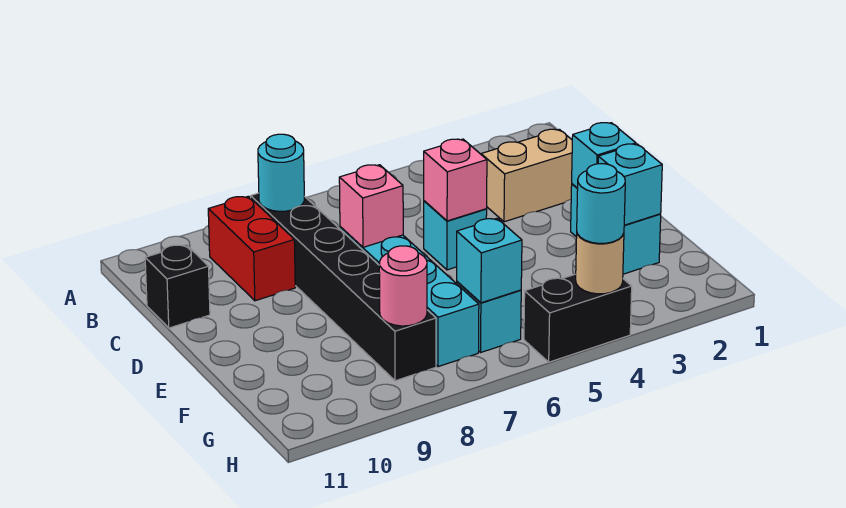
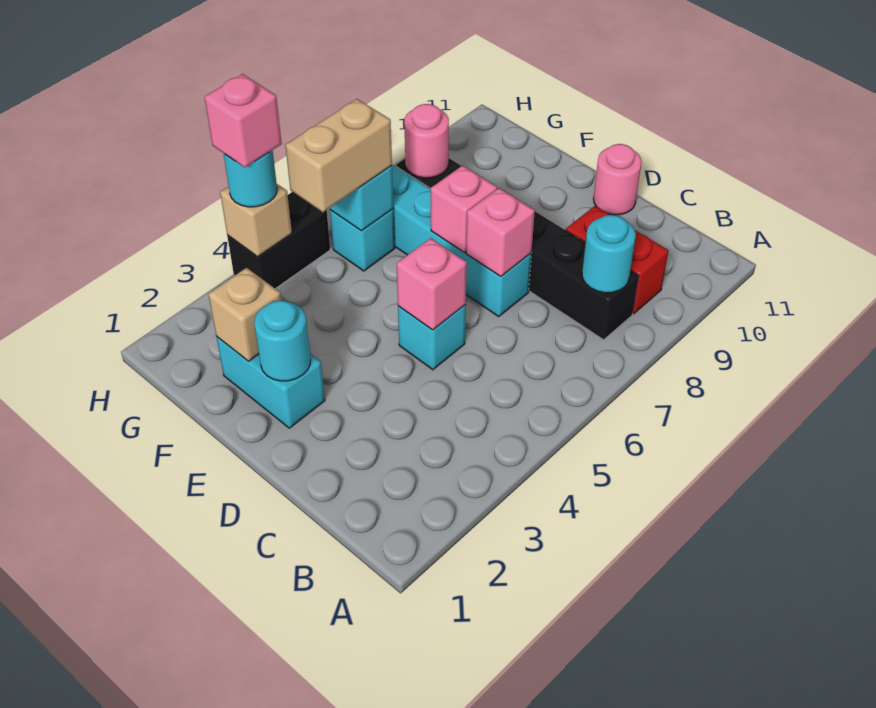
tan 1x2 brick [481,129,572,222] -> tan 1x2 brick moved to [285,99,392,212]
black 1x1 brick [145,245,210,328] -> none
none -> pink 1x1 round brick [593,144,641,215]
cyan 1x1 brick [572,123,636,188] -> cyan 1x1 round brick [254,300,310,381]
none -> pink 1x1 brick [431,166,497,252]
cyan 1x1 brick [598,144,662,225] -> tan 1x1 brick [208,268,281,361]
tan 1x1 round brick [576,234,624,294] -> tan 1x1 brick [220,184,292,257]
none -> pink 1x1 brick [205,74,282,167]

